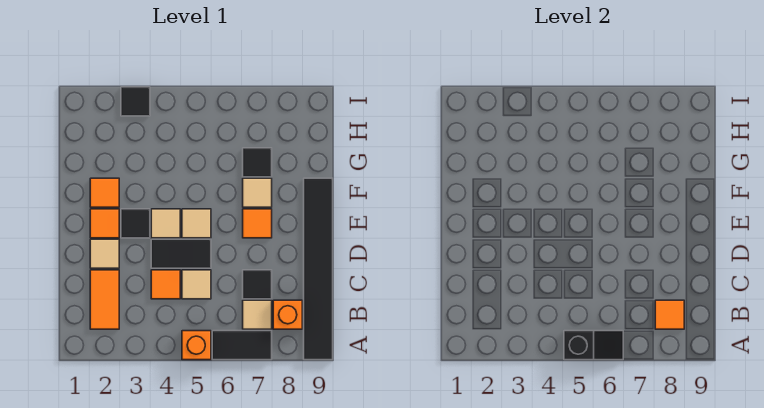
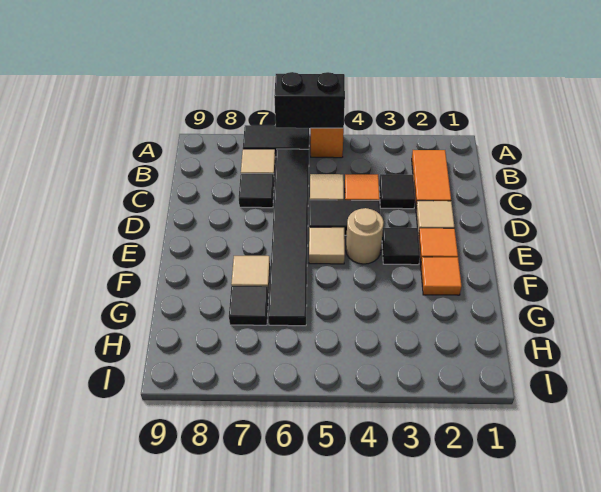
black 1x2 slope [564,331,623,360] -> black 1x2 brick [274,72,345,128]
black 1x6 tile [304,178,333,360] -> black 1x6 tile moved to [268,149,309,326]
orange 1x1 brick [273,300,302,329] -> none
orange 1x1 tile [655,300,684,329] -> none
tan 1x1 tile [151,209,180,238] -> tan 1x1 round brick [346,208,384,264]
orange 1x1 tile [243,209,272,238] -> none
black 1x1 tile [121,87,150,116] -> black 1x1 tile moved to [379,174,415,209]

